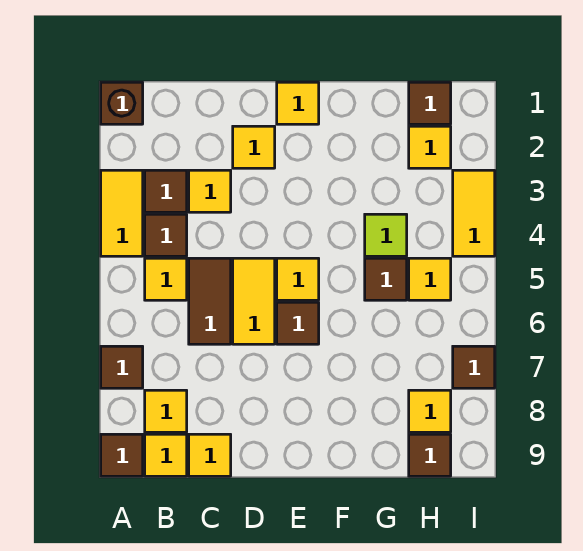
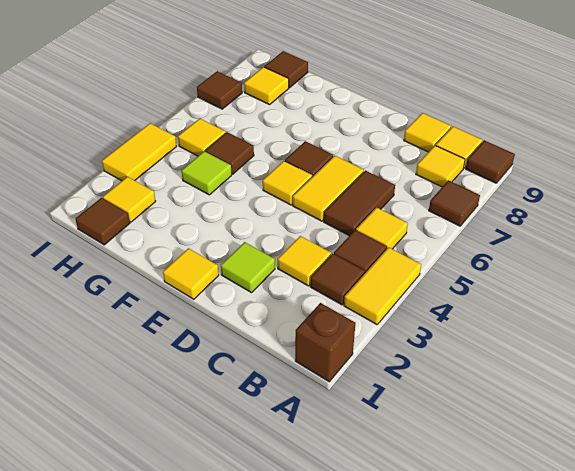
yellow 1x1 tile [233,126,275,168] -> lime 1x1 tile [221,242,275,293]

